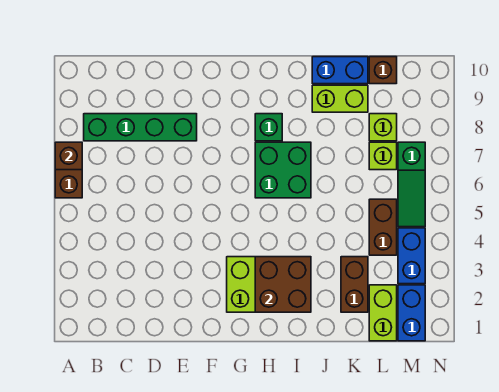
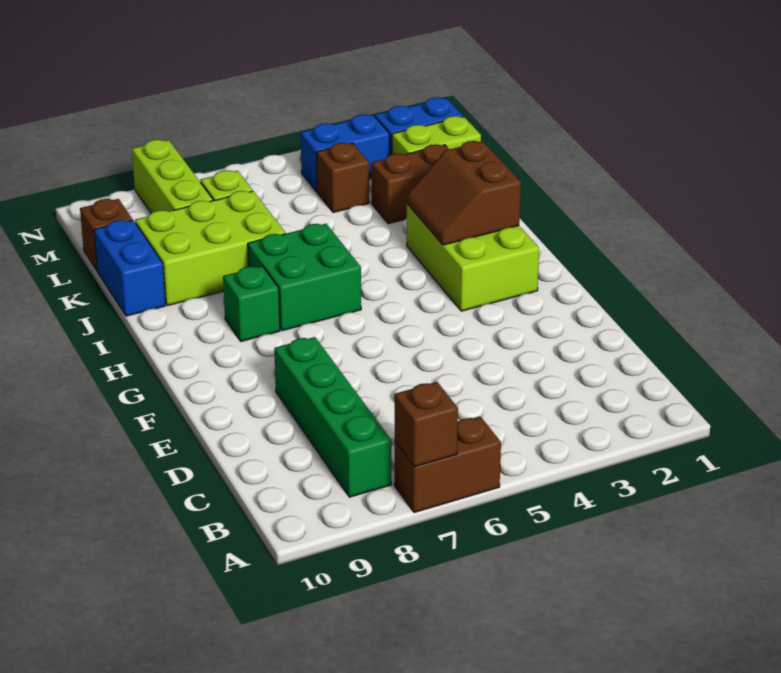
brown 2x2 brick [255,257,311,312] -> brown 2x2 slope [407,141,521,245]
lime 1x2 brick [312,85,368,112] -> lime 2x3 brick [135,191,285,306]
brown 1x2 brick [369,199,397,255] -> brown 1x1 brick [317,143,369,212]
lime 1x1 brick [369,114,397,141] -> lime 1x3 brick [132,140,213,213]
green 1x3 slope [398,142,425,227] -> none

